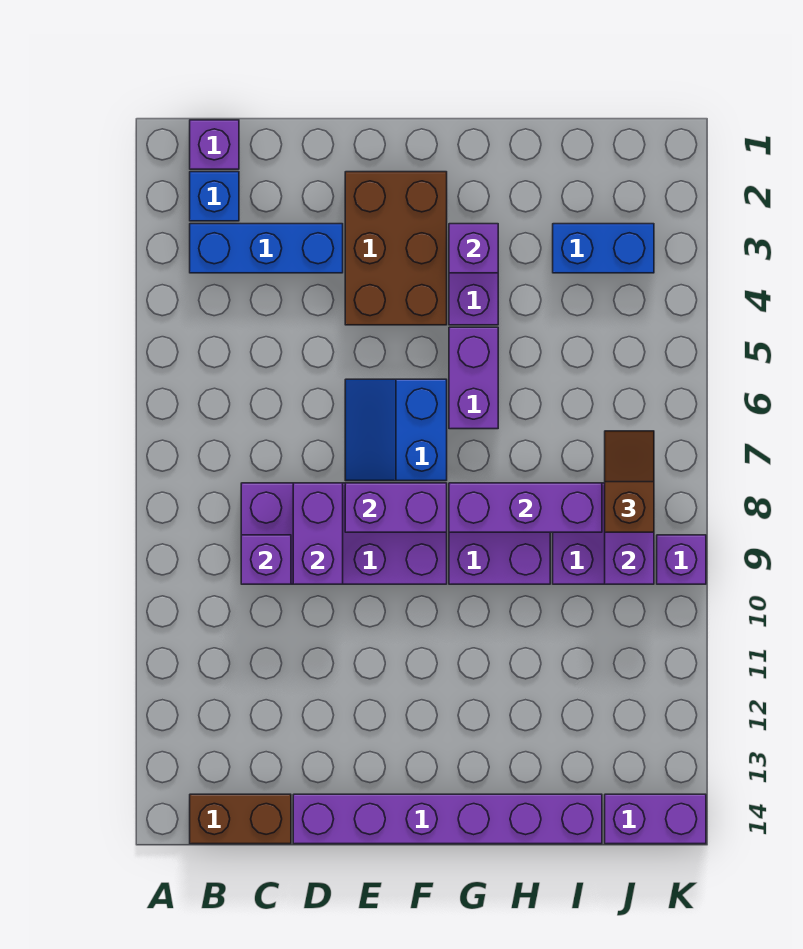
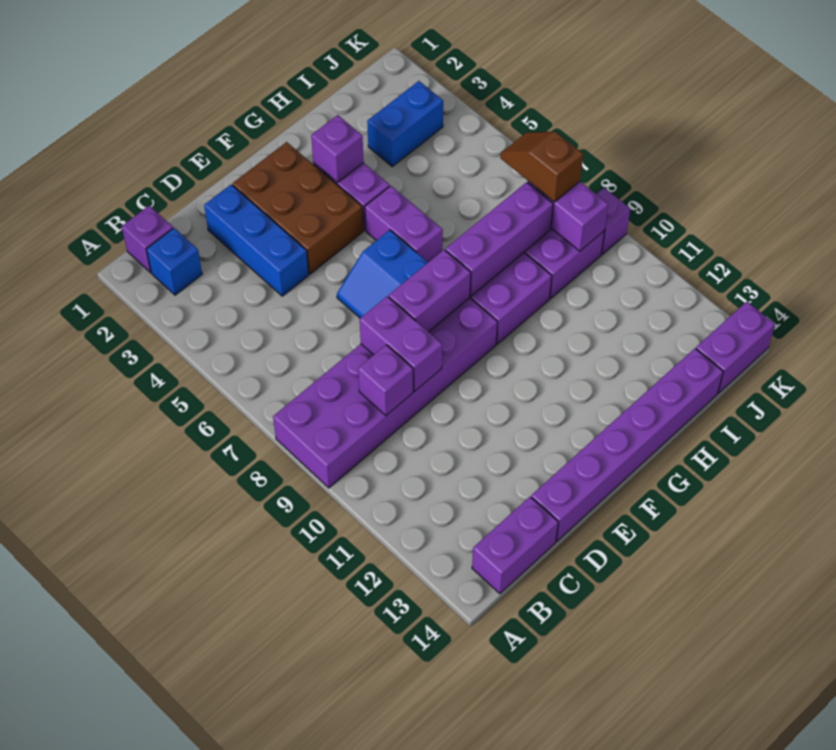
blue 1x3 brick [190,224,343,273] -> blue 1x3 brick turned to [204,185,309,296]
brown 1x2 brick [190,794,291,844] -> purple 1x2 brick [472,497,558,594]
purple 2x4 brick [241,483,447,584] -> purple 2x6 brick [273,298,497,488]

